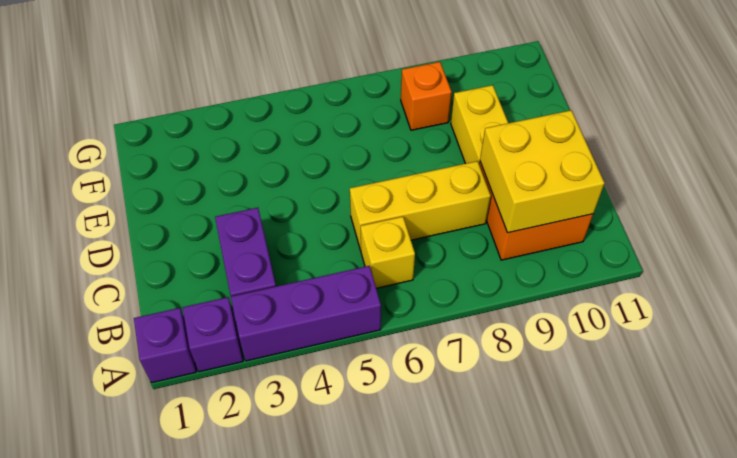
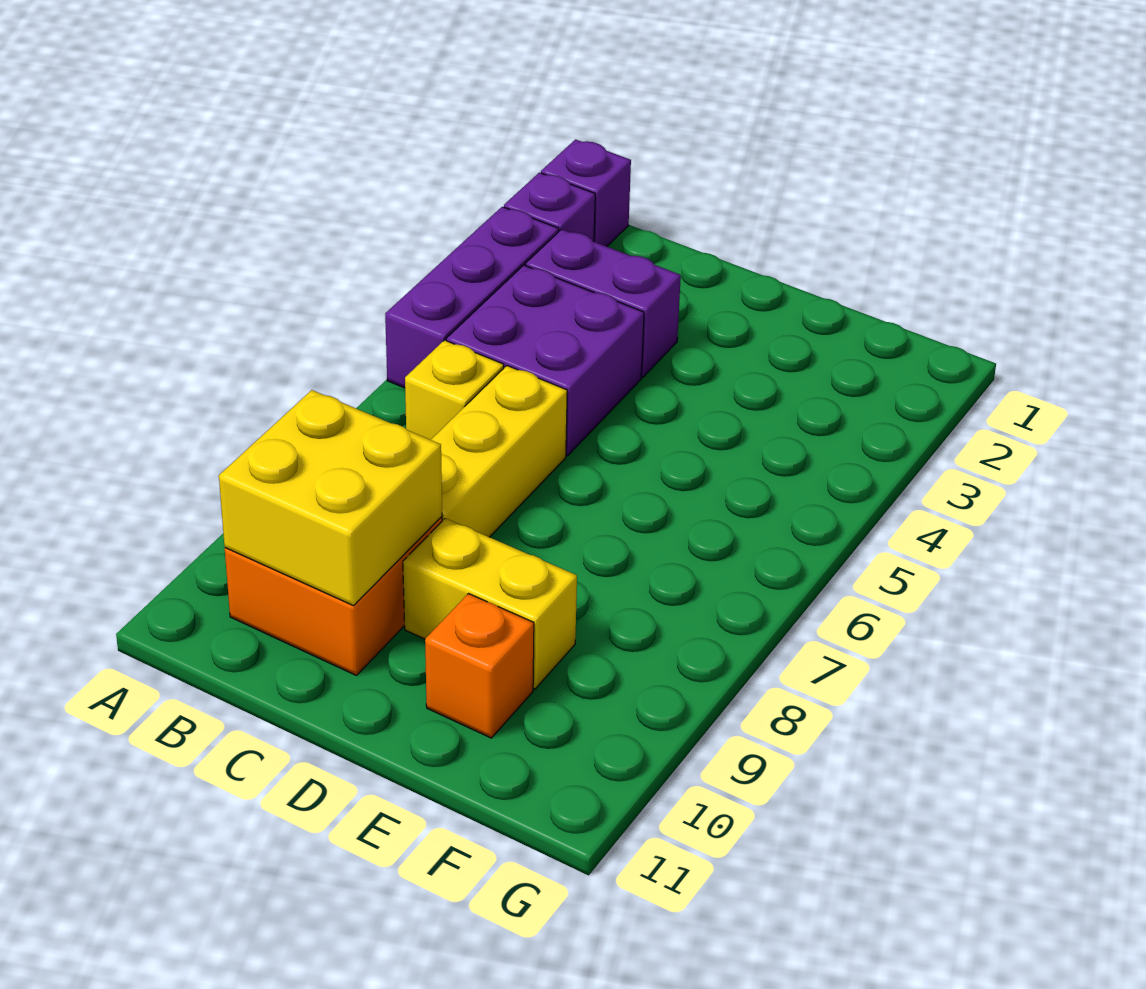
none -> purple 2x2 brick [446,265,644,456]
orange 1x1 brick [401,62,452,130] -> orange 1x1 brick moved to [425,594,534,738]

